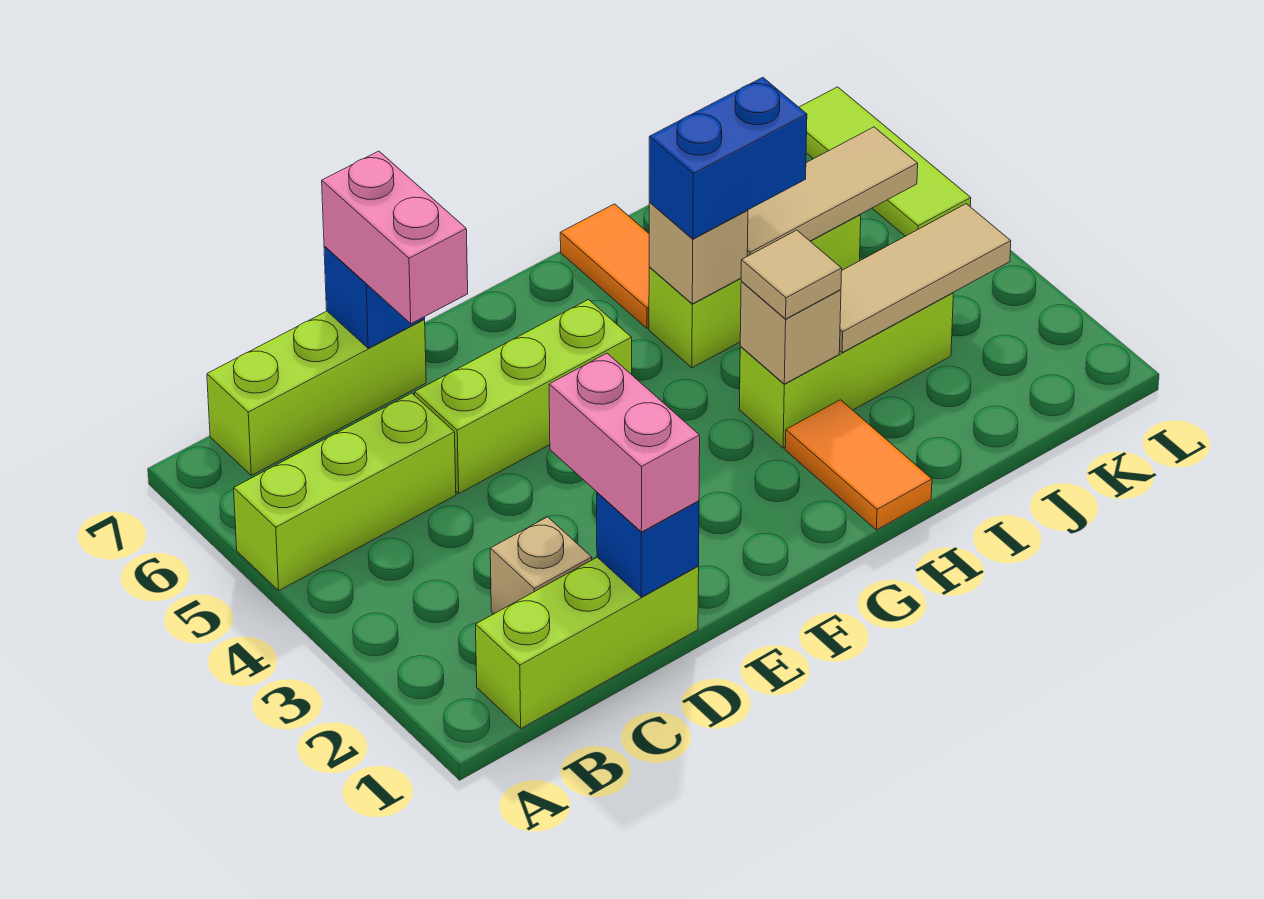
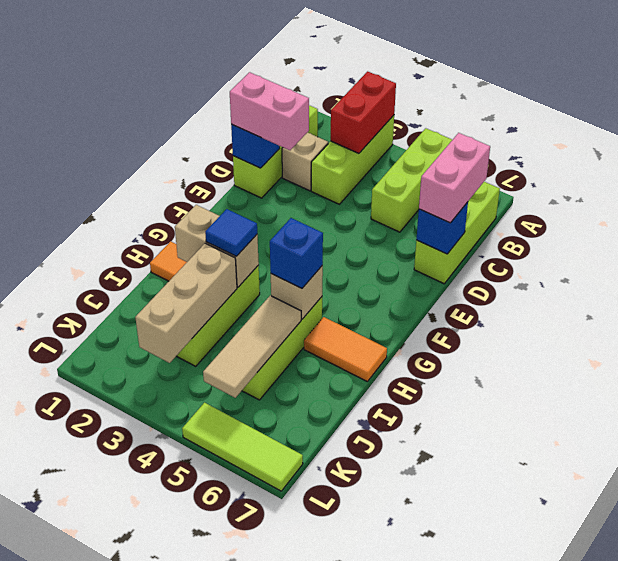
none -> red 1x2 brick [331,71,396,153]
lime 1x3 brick [415,300,632,493] -> lime 1x3 brick moved to [311,115,394,204]
pink 1x2 brick [322,151,468,324] -> pink 1x2 brick turned to [419,133,490,223]
tan 1x1 brick [740,282,841,384] -> tan 1x2 brick [175,205,259,287]
tan 1x1 tile [741,230,842,319] -> blue 1x1 tile [205,209,257,256]
blue 1x2 brick [649,77,807,239] -> blue 1x1 brick [270,218,323,288]
tan 1x3 tile [839,204,1011,353] -> tan 1x3 brick [135,243,237,363]

